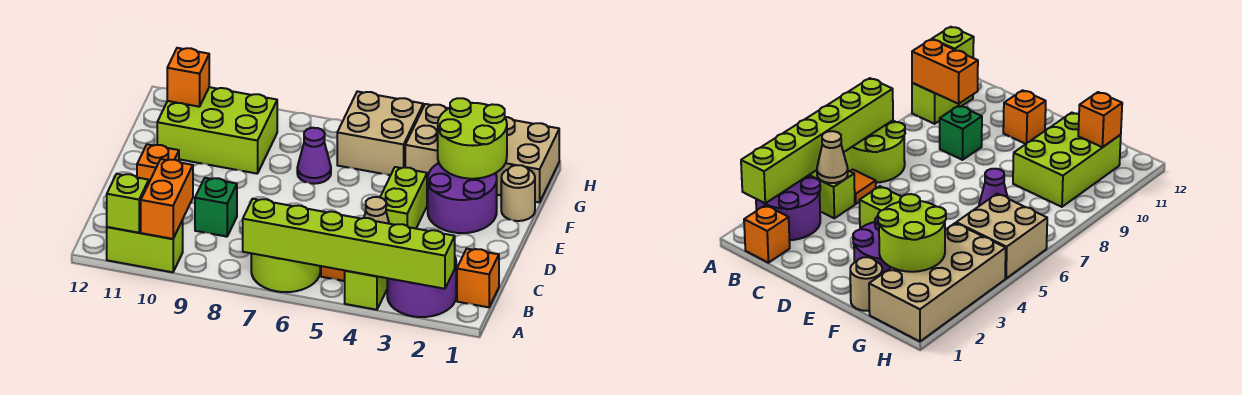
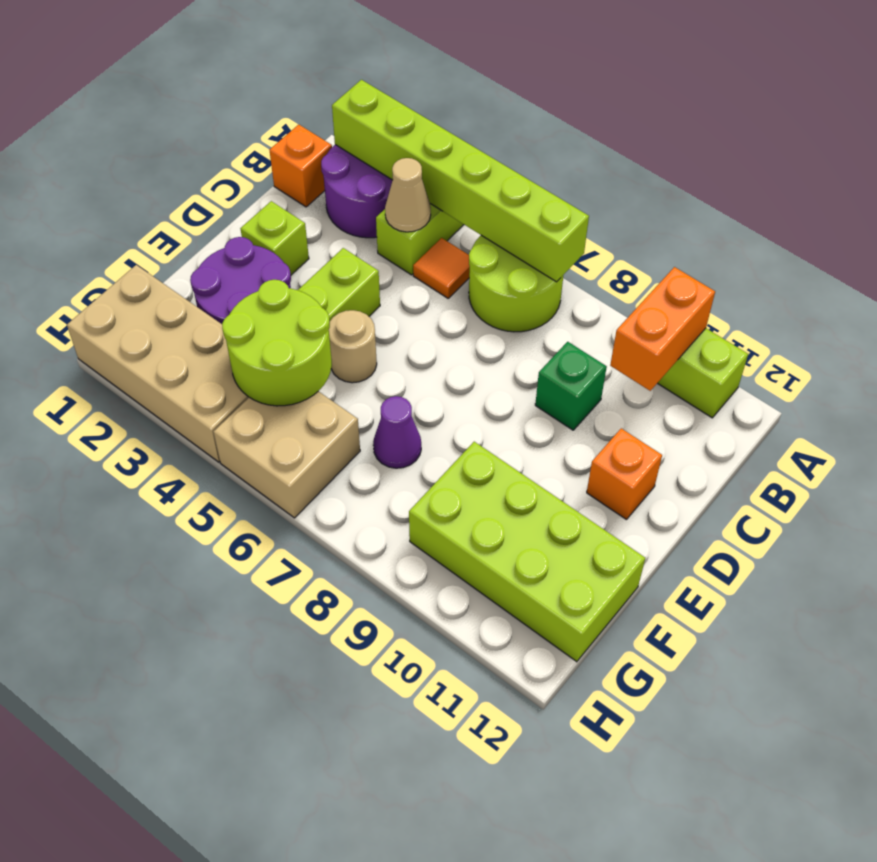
lime 1x1 brick [107,174,149,233] -> lime 1x1 brick moved to [240,201,309,275]
tan 1x1 round brick [501,165,535,221] -> tan 1x1 round brick moved to [329,310,377,383]
lime 2x2 round brick [438,98,507,179] -> lime 2x2 round brick moved to [222,280,332,406]
lime 2x3 brick [157,87,277,174] -> lime 2x4 brick [409,442,645,662]
orange 1x1 brick [167,48,209,107] -> none

